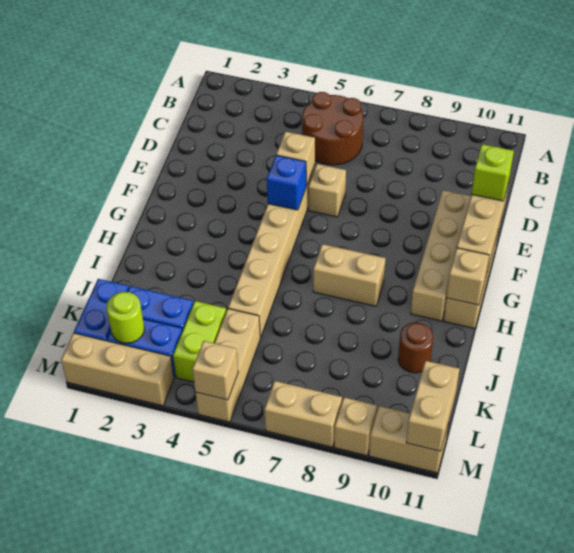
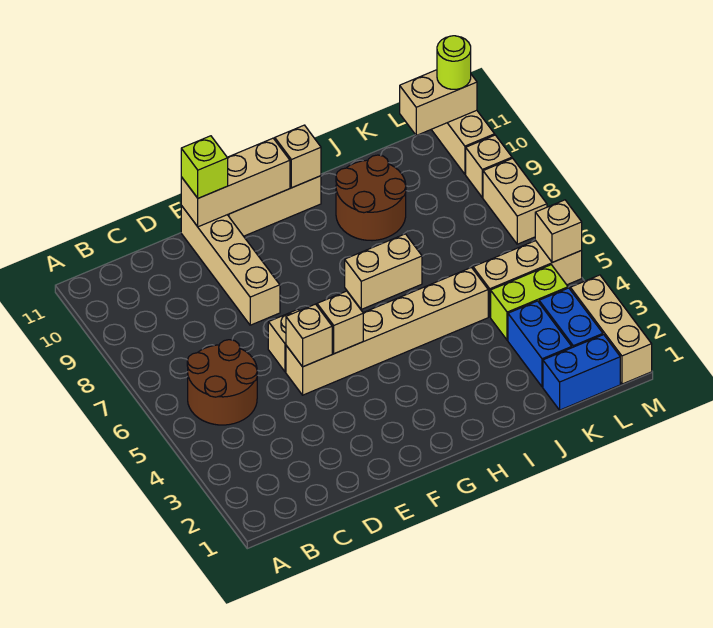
tan 1x4 brick [411,190,471,321] -> tan 1x4 brick turned to [181,206,280,325]
blue 1x1 brick [267,155,307,210] -> tan 1x1 brick [317,291,363,354]
tan 1x2 brick [313,244,385,306] -> tan 1x2 brick turned to [345,234,422,309]
brown 1x1 round brick [398,322,433,373] -> brown 2x2 round brick [336,155,406,241]
lime 1x1 round brick [106,292,144,343] -> lime 1x1 round brick moved to [437,36,471,89]

